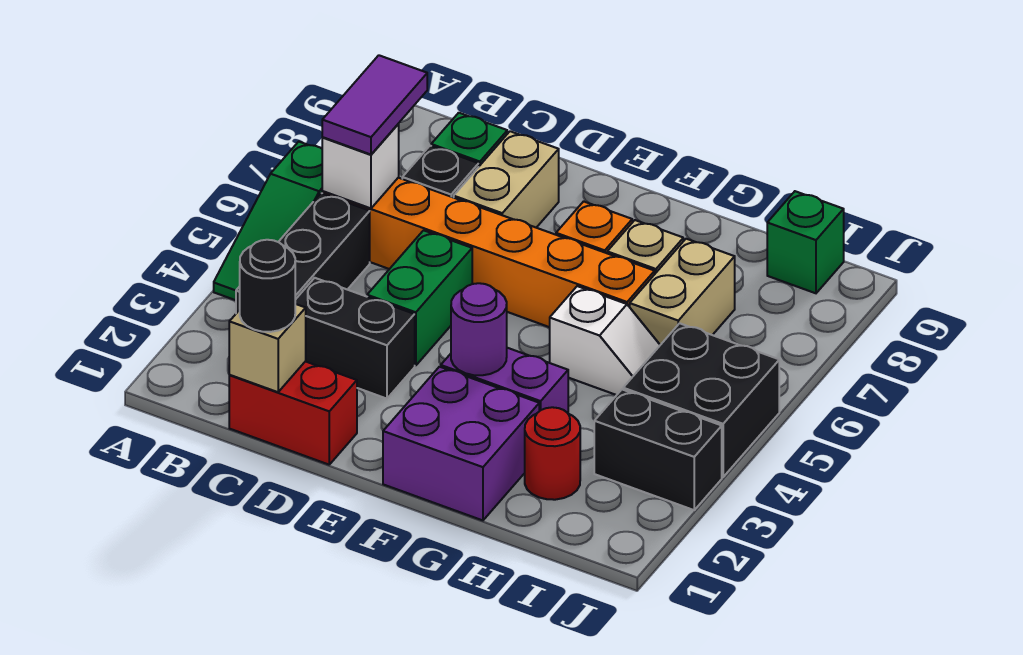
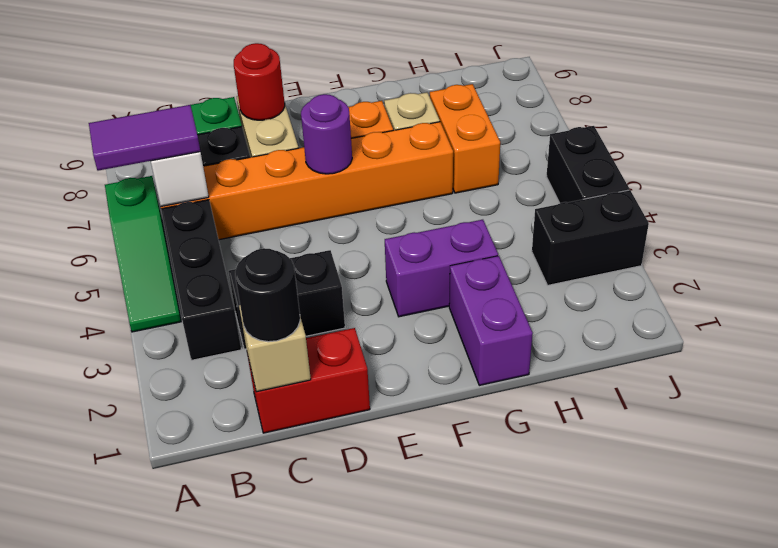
purple 1x2 tile [322,55,427,154] -> purple 1x2 tile turned to [89,105,201,171]
green 1x2 brick [367,230,472,366] -> none
purple 2x2 brick [383,367,539,520] -> purple 1x2 brick [449,256,533,385]
purple 1x1 round brick [451,283,507,375] -> purple 1x1 round brick moved to [301,94,352,174]
white 1x2 slope [550,286,660,395] -> none
red 1x1 round brick [525,407,580,500] -> red 1x1 round brick moved to [234,43,285,120]
tan 1x2 brick [630,239,735,345] -> orange 1x2 brick [430,84,500,193]
black 2x2 brick [623,323,779,477] -> black 1x2 brick [546,126,629,203]
green 1x1 brick [767,191,844,293] -> none

